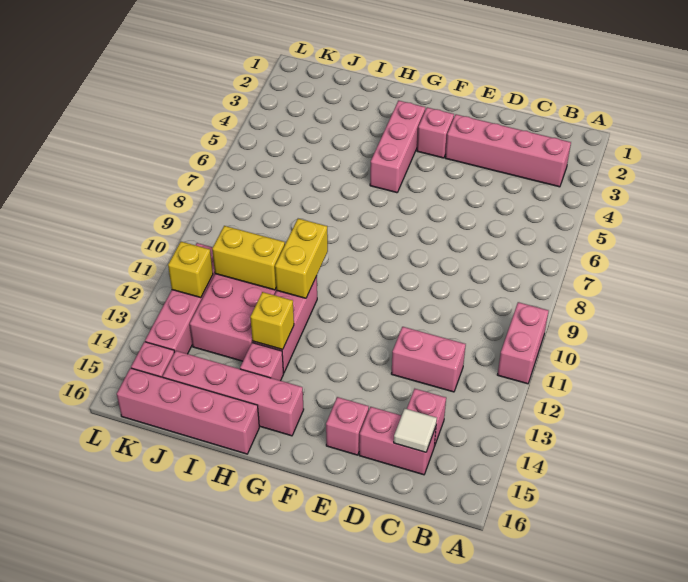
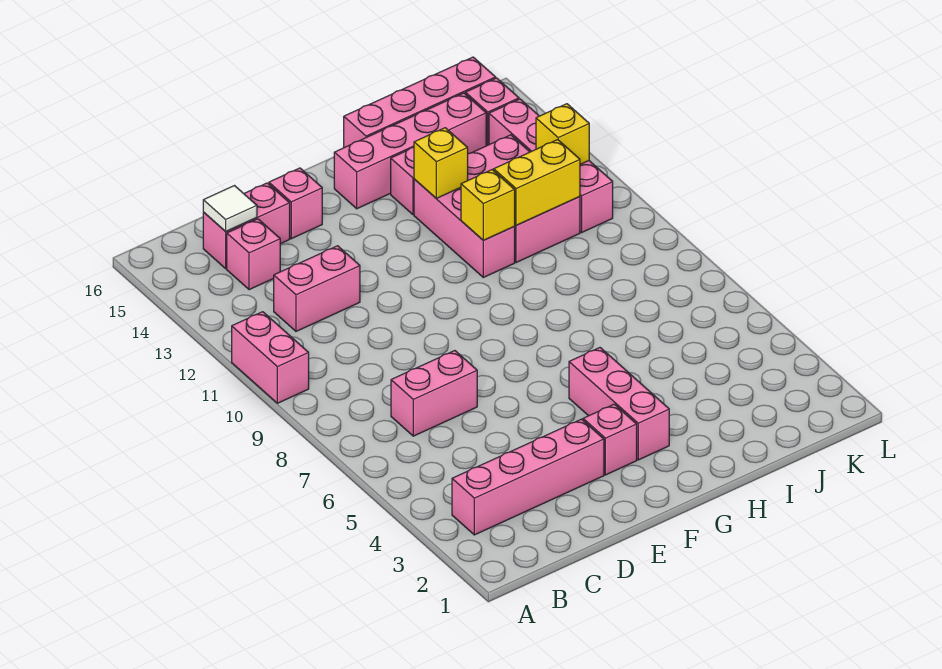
none -> pink 1x2 brick [391,351,477,436]
yellow 1x2 brick [275,218,328,298] -> yellow 1x1 brick [461,170,515,240]

